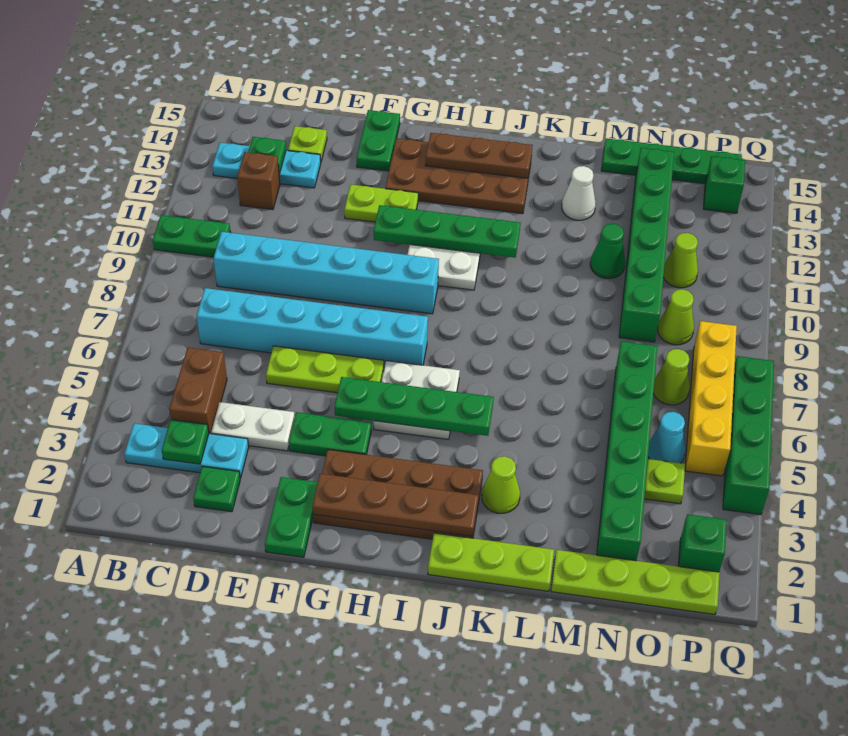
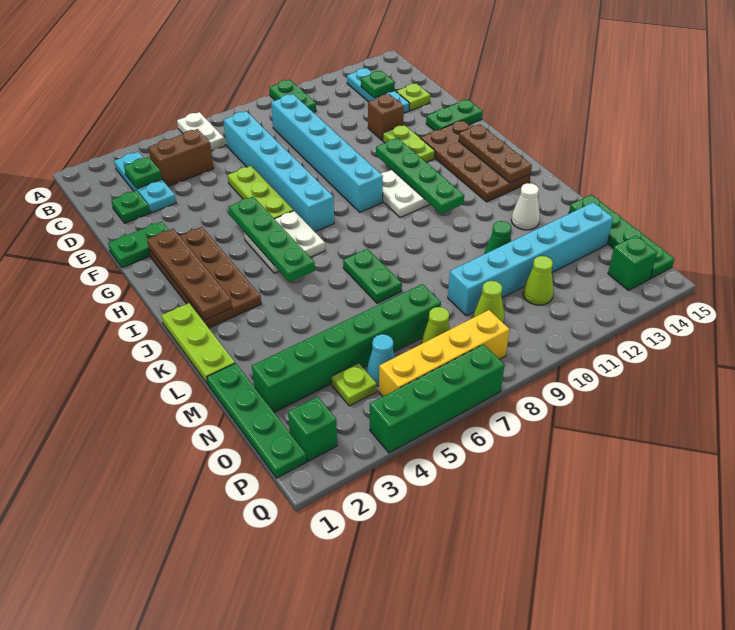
brown 1x1 brick [237,152,280,209] -> brown 1x1 brick moved to [368,94,404,141]
white 1x2 plate [211,402,295,451] -> white 1x2 plate moved to [177,112,225,151]
green 1x2 plate [289,412,371,456] -> green 1x2 plate moved to [343,249,402,303]
lime 1x1 cone [482,456,520,513] -> none
lime 1x4 plate [551,550,720,615] -> green 1x4 plate [207,363,307,478]
green 1x6 brick [619,148,674,342] -> cyan 1x6 brick [448,202,613,316]

